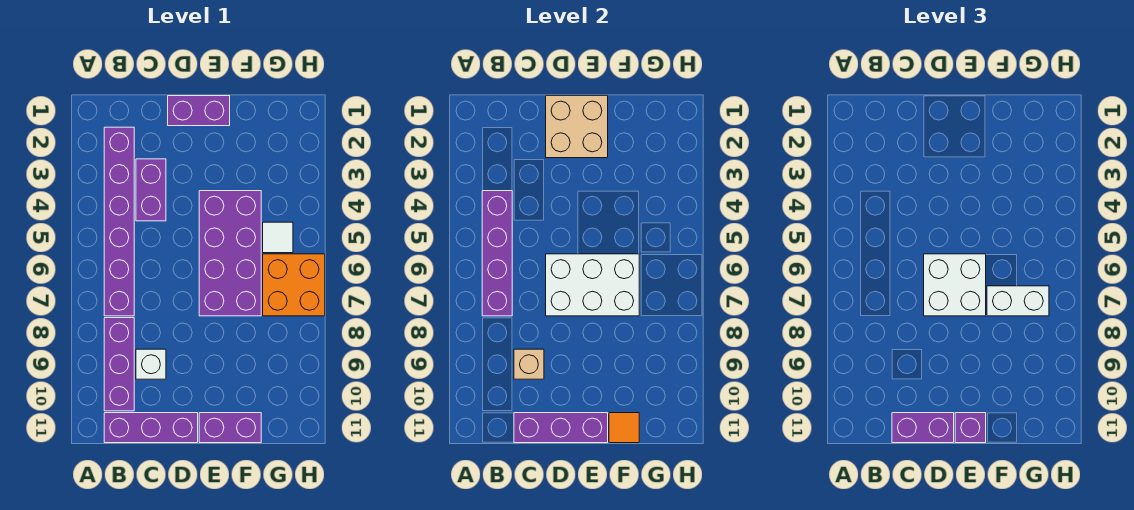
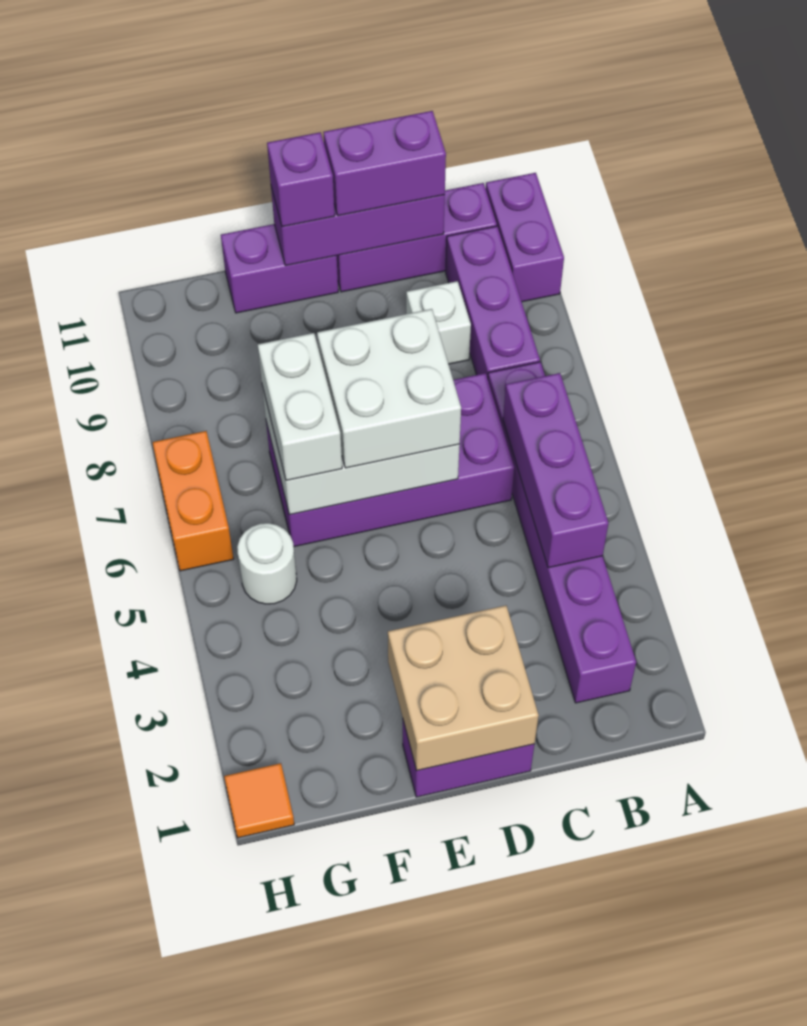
purple 1x4 brick [482,191,512,316] -> purple 1x3 brick [503,373,608,568]
purple 1x2 brick [136,159,166,221] -> purple 1x2 brick moved to [486,173,564,302]
tan 1x1 brick [514,349,544,379] -> none
purple 2x4 brick [199,191,261,316] -> purple 2x4 brick turned to [266,373,514,546]
white 1x2 brick [987,286,1049,316] -> white 1x2 brick turned to [258,333,342,480]
orange 1x1 tile [609,413,639,443] -> orange 1x1 tile moved to [224,763,294,838]
white 1x1 tile [263,222,293,253] -> white 1x1 round brick [237,523,297,604]
orange 2x2 brick [263,254,325,316] -> orange 1x2 brick [153,431,234,571]

